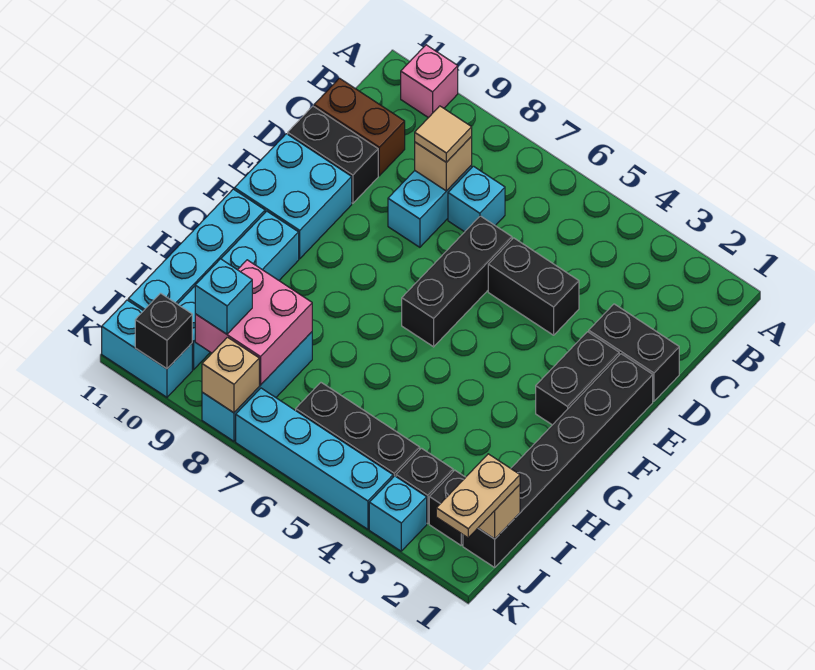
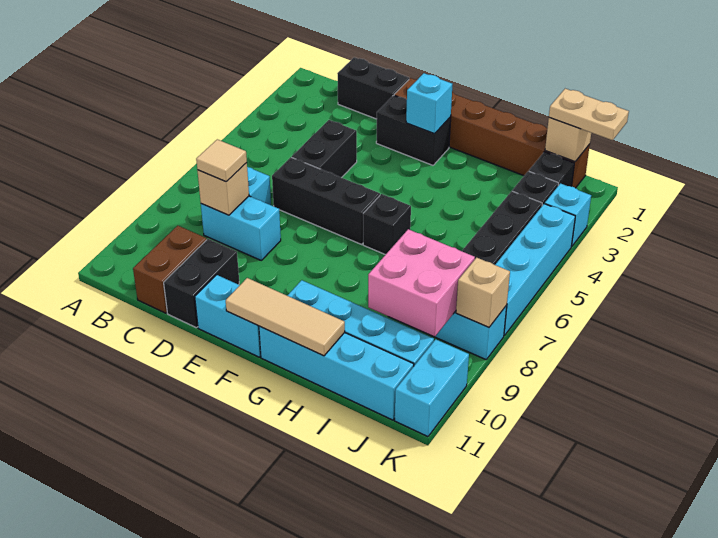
pink 1x1 brick [401,45,458,118] -> none
black 1x2 brick [589,304,679,401] -> black 1x2 brick turned to [337,57,409,119]
black 1x6 brick [463,354,653,567] -> brown 1x6 brick [394,78,590,188]
cyan 2x2 brick [234,134,352,259] -> cyan 1x2 brick [195,275,261,357]
none -> tan 1x3 tile [226,278,345,356]
cyan 1x1 brick [195,259,252,334] -> cyan 1x1 brick moved to [406,73,452,134]
black 1x1 brick [135,293,192,369] -> black 1x1 brick moved to [363,194,411,255]

